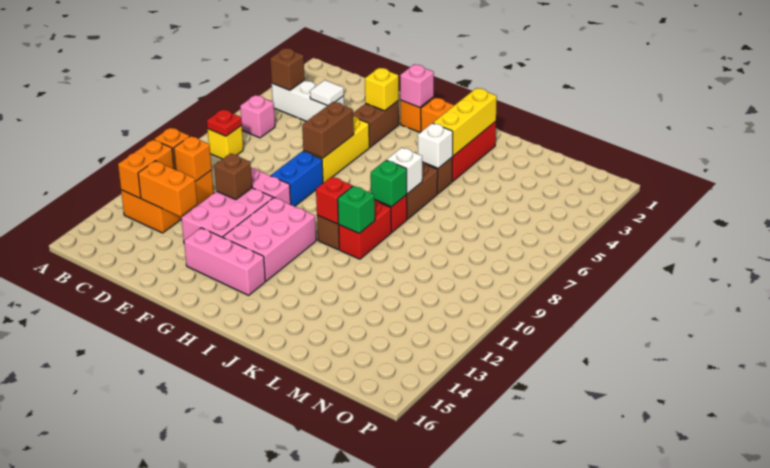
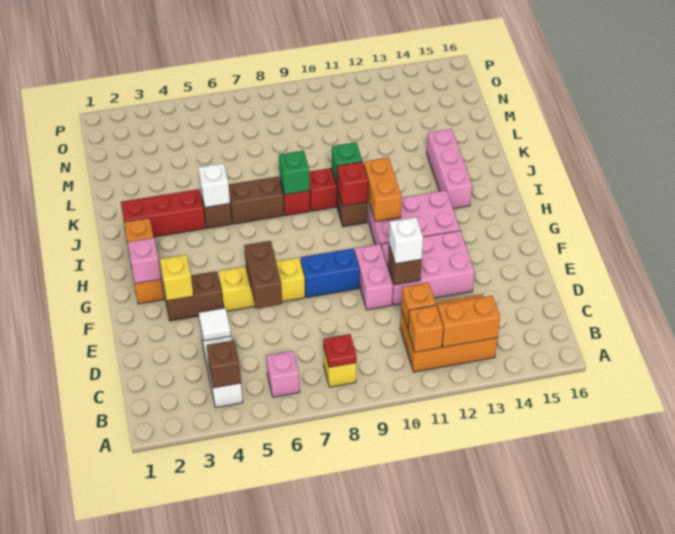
orange 1x2 brick [138,161,197,216] -> orange 1x2 brick moved to [364,157,401,222]
brown 1x2 brick [302,102,354,158] -> brown 1x2 brick turned to [244,241,282,308]
pink 1x3 brick [184,228,265,295] -> pink 1x3 brick moved to [427,129,472,209]
yellow 1x3 brick [433,88,497,156] -> none
white 1x1 brick [387,148,422,194] -> white 1x1 brick moved to [389,217,423,264]

